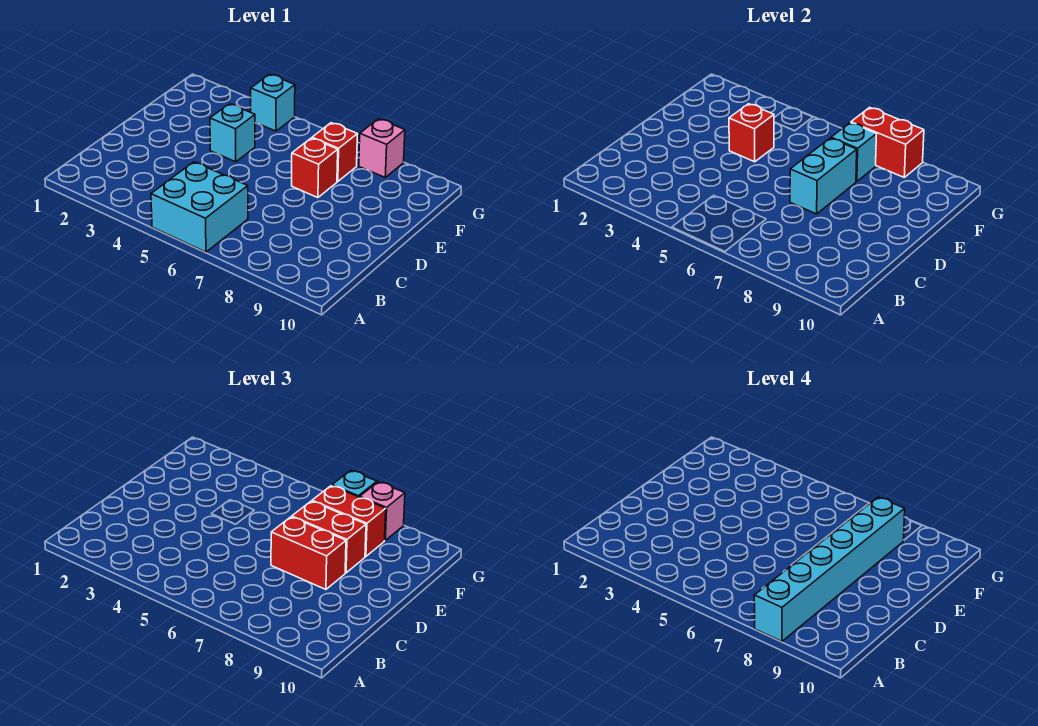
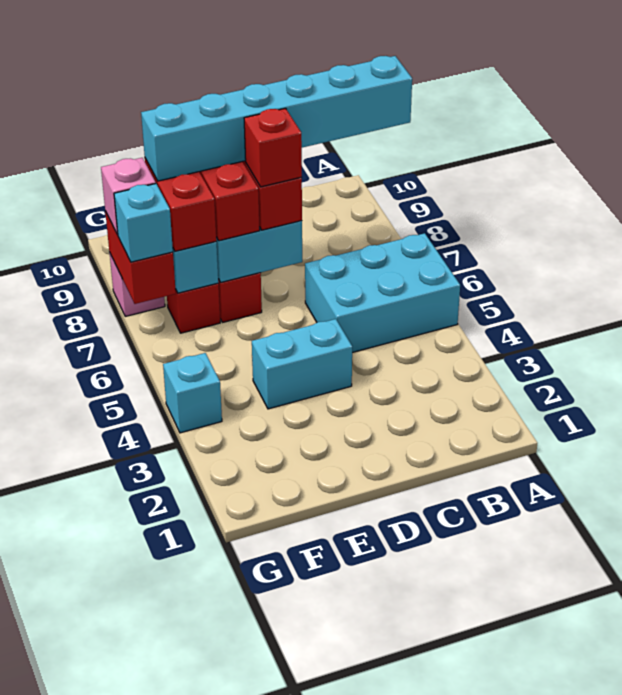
cyan 2x2 brick [151,162,248,252] -> cyan 2x3 brick [305,233,460,353]
cyan 1x1 brick [210,104,255,162] -> cyan 1x2 brick [252,319,352,409]
red 1x1 brick [729,104,774,162] -> red 1x1 brick moved to [244,108,302,187]

